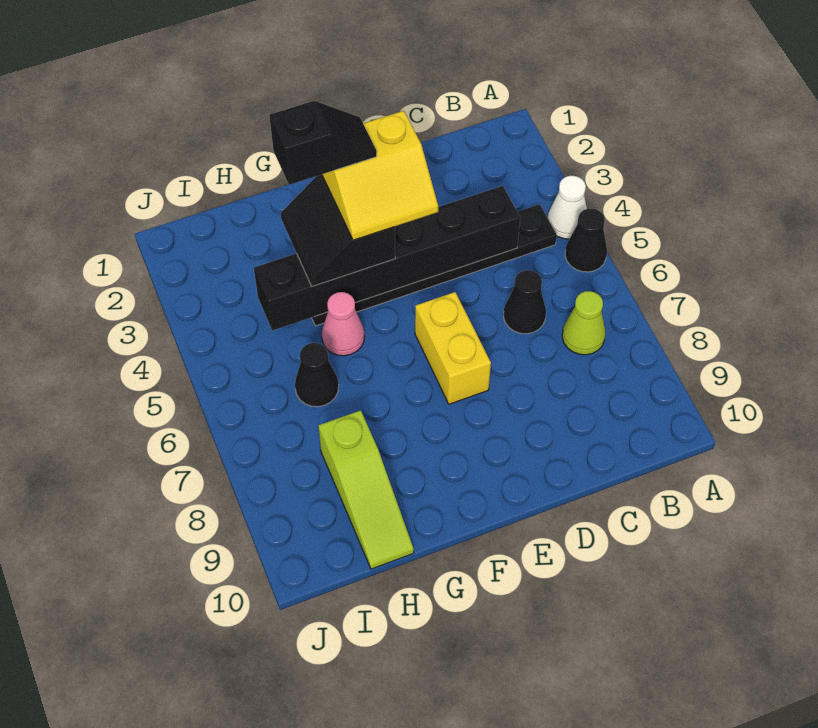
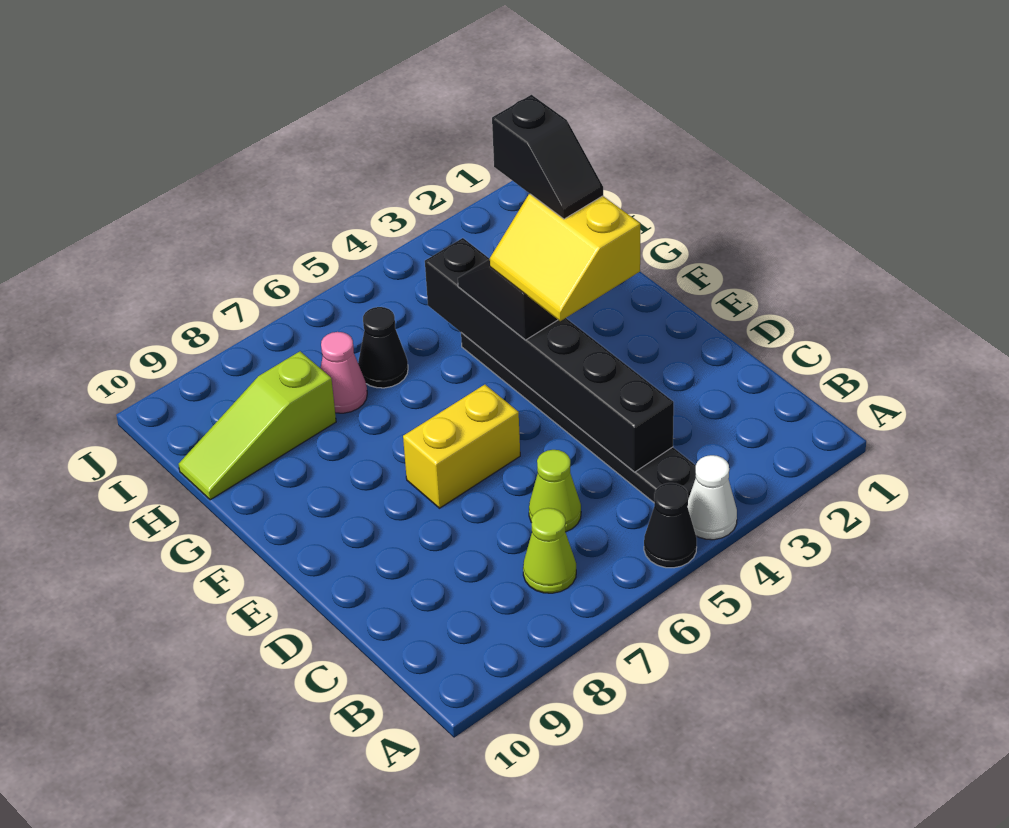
black 1x1 cone [504,270,546,334] -> lime 1x1 cone [529,450,581,532]
pink 1x1 cone [322,292,365,356] -> pink 1x1 cone moved to [321,332,367,413]

